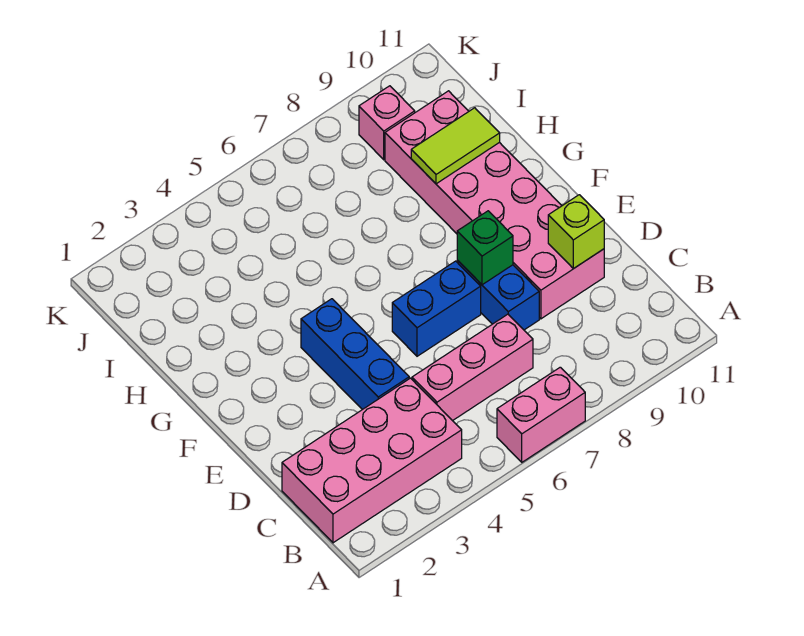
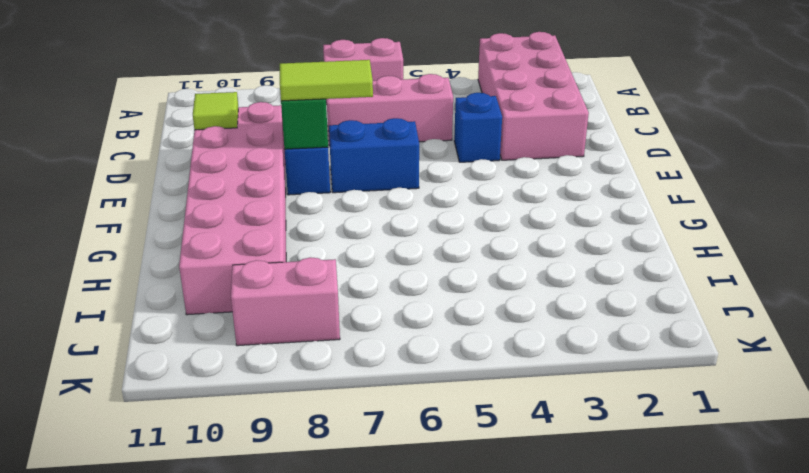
pink 2x4 brick [282,378,462,543] -> pink 2x4 brick turned to [478,32,589,160]
blue 1x3 brick [301,299,409,410] -> blue 1x1 brick [454,93,502,162]
lime 1x1 brick [548,195,604,269] -> lime 1x1 tile [193,92,238,130]
lime 1x2 tile [411,108,500,184] -> lime 1x2 tile moved to [280,60,373,101]
pink 1x1 brick [359,86,415,160] -> pink 1x2 brick [231,257,340,346]

